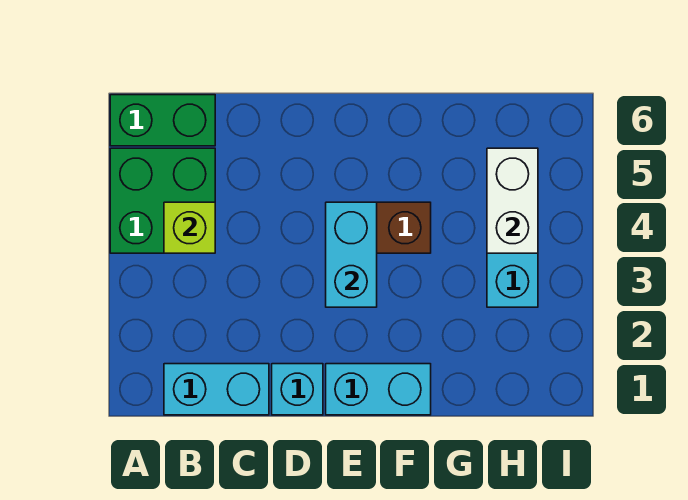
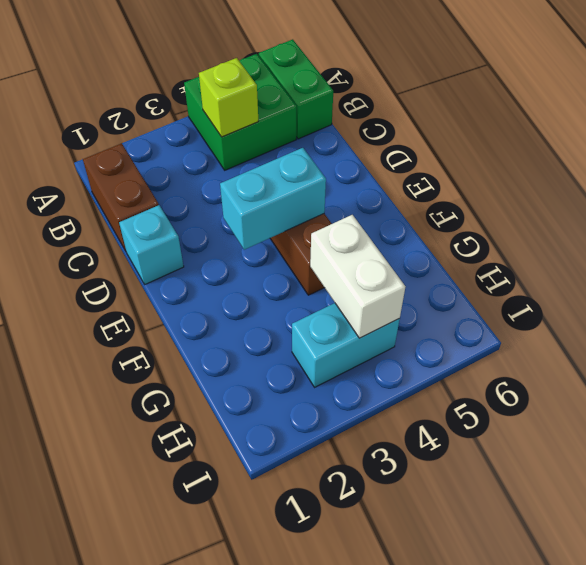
cyan 1x2 brick [164,364,269,415] -> brown 1x2 brick [83,143,159,251]
cyan 1x2 brick [326,364,431,415] -> none
white 1x2 brick [487,148,538,253] -> white 1x2 brick turned to [310,215,405,338]

